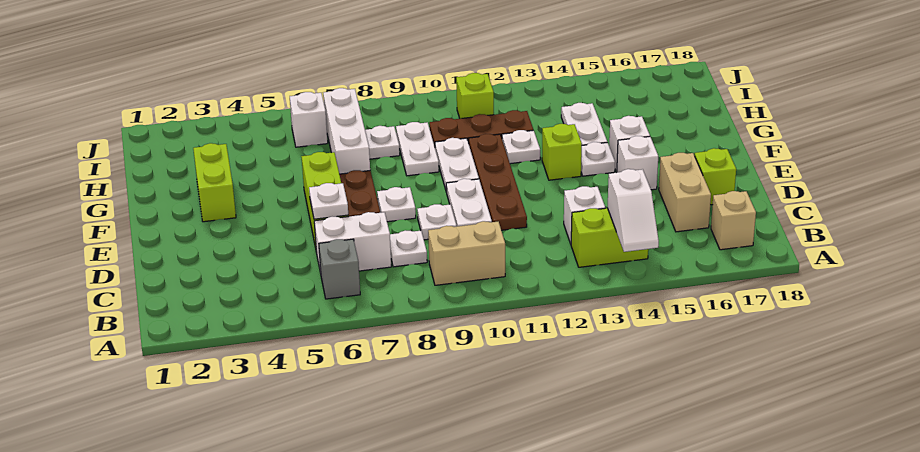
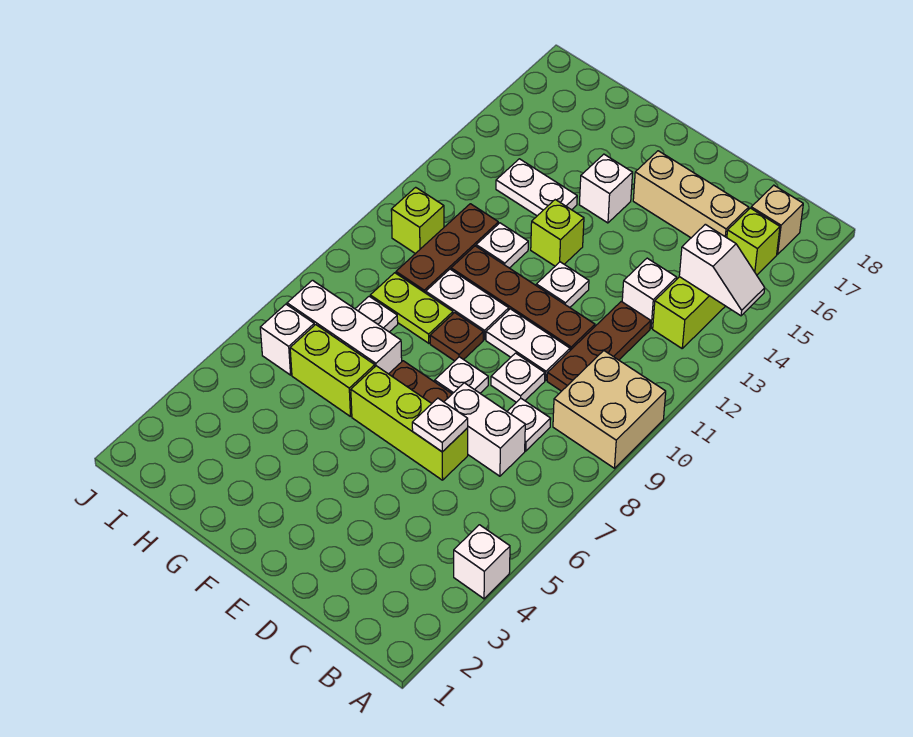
grey 1x1 brick [319,239,360,299] -> none
tan 1x2 brick [428,221,505,285] -> tan 2x2 brick [553,351,666,468]
white 1x2 brick [314,212,391,273] -> white 1x2 brick turned to [444,383,525,476]
none -> brown 1x3 plate [547,302,651,391]
tan 1x2 brick [659,153,711,232] -> tan 1x3 brick [633,151,749,238]
lime 1x1 brick [695,148,736,205] -> lime 1x1 brick moved to [727,208,780,275]
white 1x1 brick [617,136,658,190] -> white 1x1 brick moved to [454,525,510,599]
lime 1x2 brick [193,143,236,222] -> lime 1x2 brick moved to [290,325,375,416]
none -> brown 1x1 plate [430,313,483,361]
white 1x1 plate [581,142,615,176] -> white 1x1 plate moved to [536,262,589,307]
white 1x2 plate [396,122,439,176] -> lime 1x2 plate [370,273,453,343]

